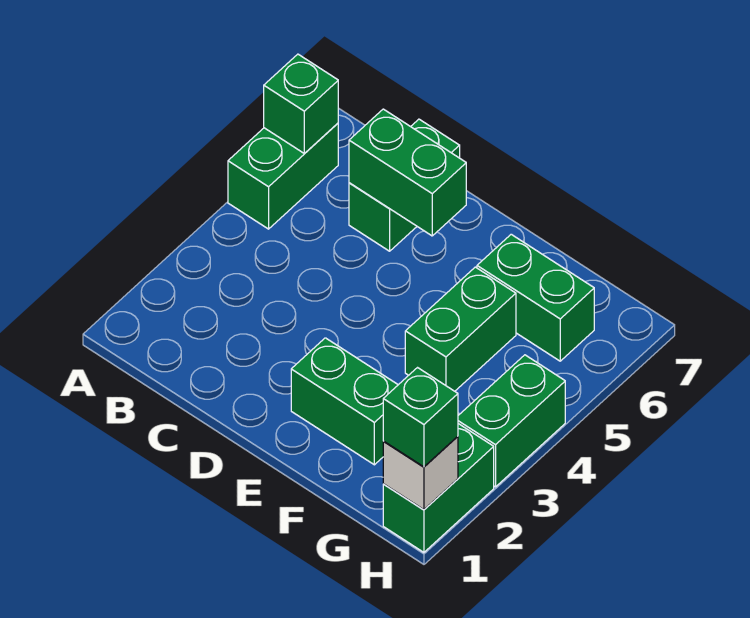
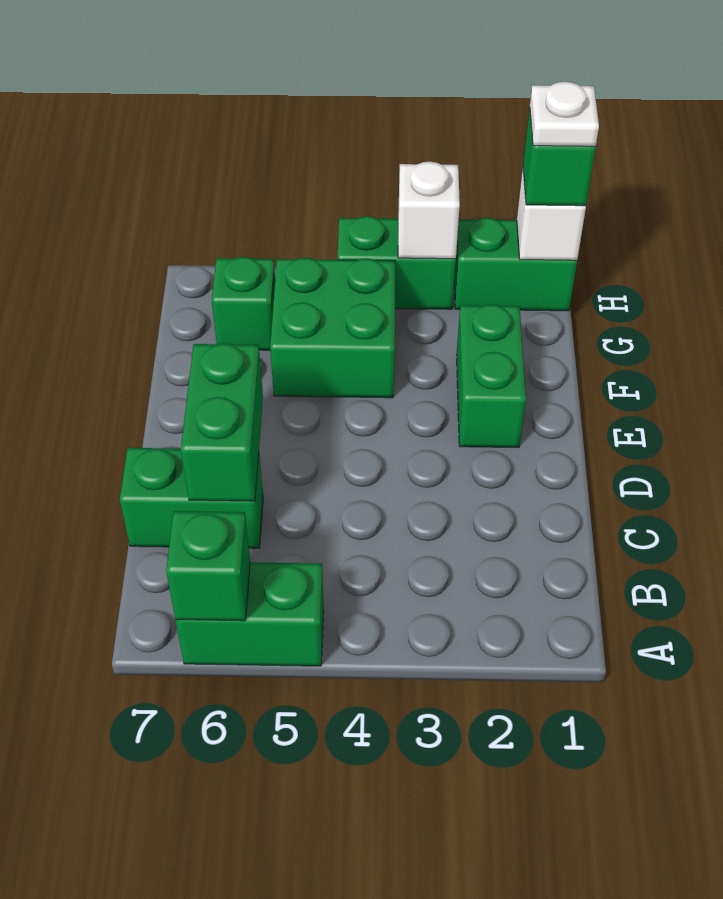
green 1x2 brick [405,267,516,391] -> green 2x2 brick [270,258,395,398]
green 1x2 brick [477,234,594,361] -> green 1x1 brick [212,257,275,350]
none -> white 1x1 plate [530,82,599,146]
none -> white 1x1 brick [398,161,460,259]

